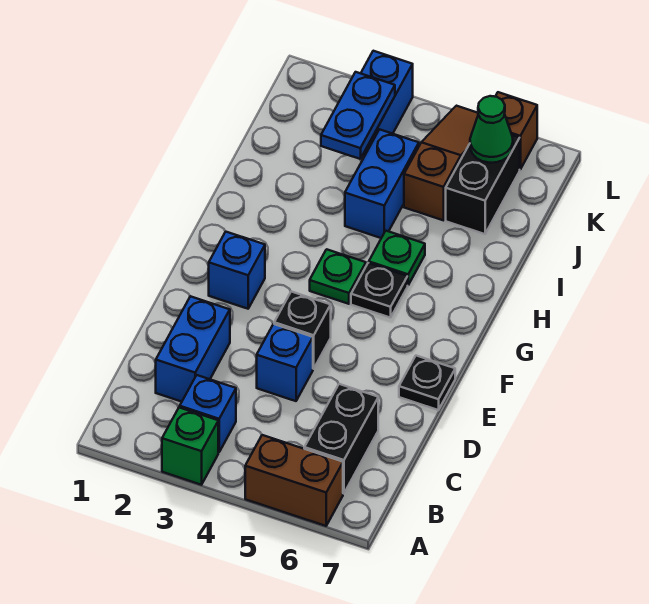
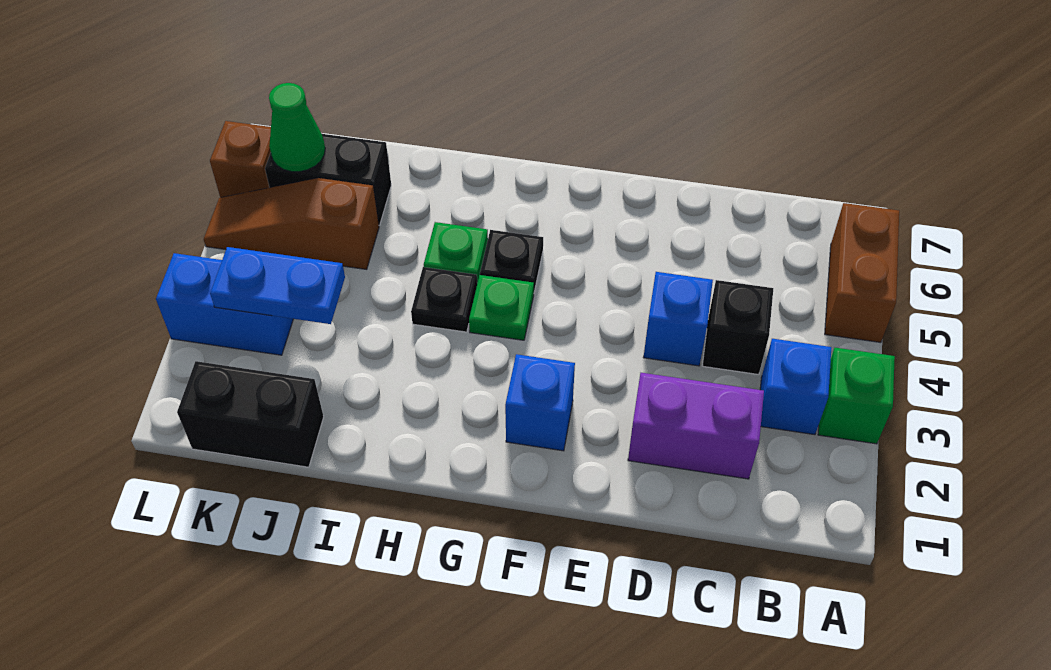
black 1x2 brick [304,384,378,494] -> black 1x2 brick moved to [177,361,324,467]
blue 1x2 brick [156,296,230,402] -> purple 1x2 brick [628,373,764,479]
black 1x1 brick [274,292,331,369] -> black 1x1 brick moved to [702,280,773,374]
black 1x1 plate [399,356,455,410] -> black 1x1 plate moved to [411,267,477,332]
blue 1x2 brick [345,129,419,238] -> none

